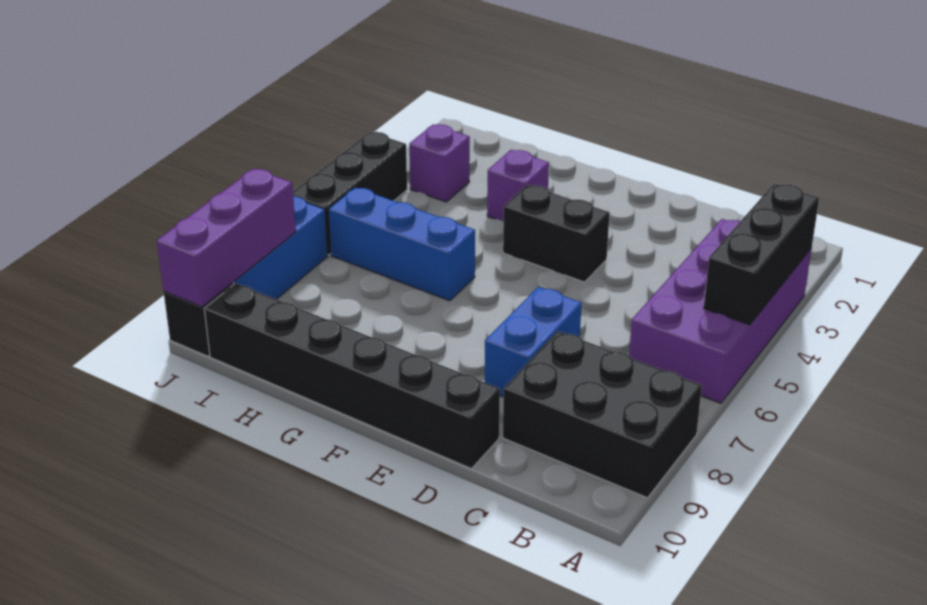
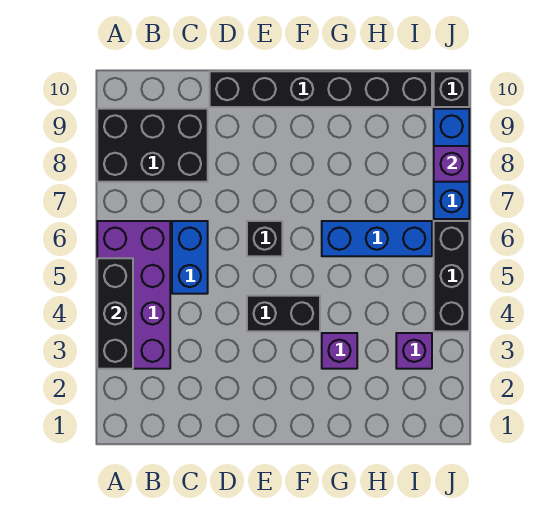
blue 1x2 brick [485,287,582,397] -> blue 1x2 brick moved to [172,221,208,294]
none -> black 1x1 brick [247,221,282,256]
purple 1x3 brick [157,169,296,307] -> purple 1x1 brick [434,146,469,182]

